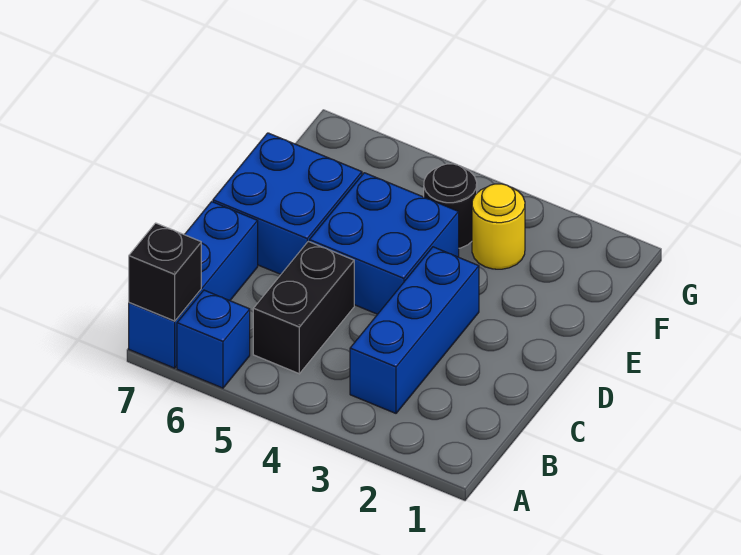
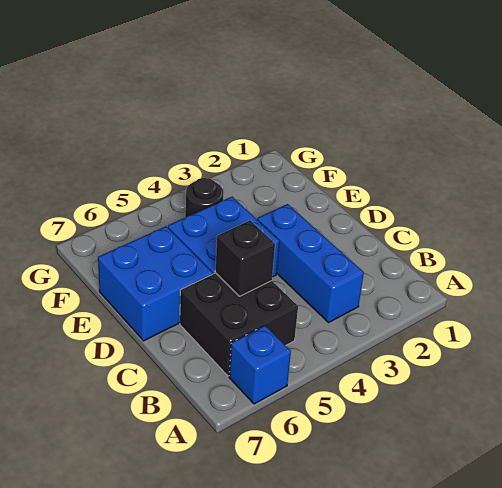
blue 1x3 brick [129,202,258,368] -> none
black 1x1 brick [129,223,201,321] -> black 1x1 brick moved to [215,220,275,296]
black 1x2 brick [253,241,354,374] -> black 2x2 brick [180,273,298,376]
yellow 1x1 round brick [472,184,525,269] -> none

